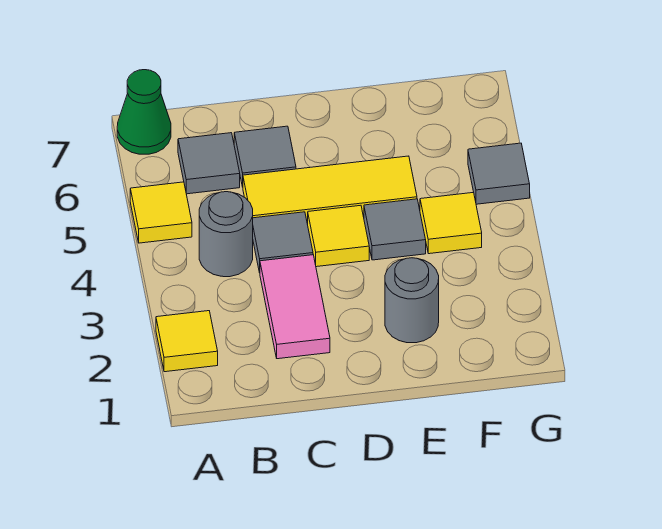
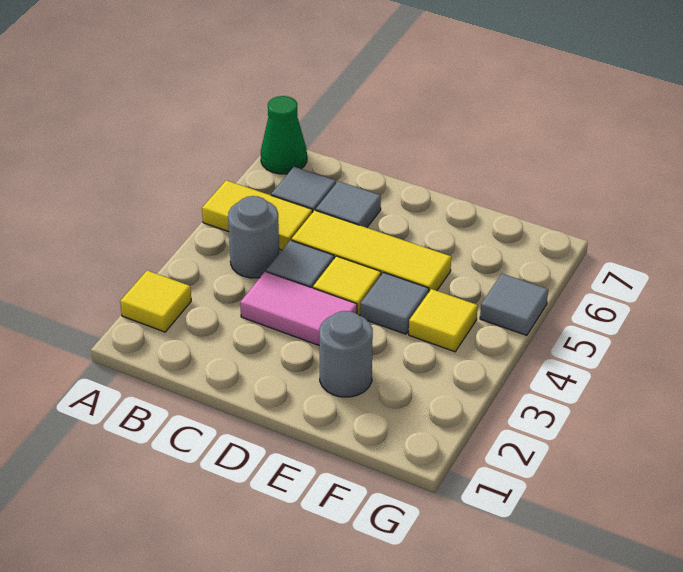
yellow 1x1 tile [130,182,192,243] -> yellow 1x2 tile [202,180,313,250]
pink 1x2 tile [260,255,330,359] -> pink 1x2 tile turned to [240,271,357,345]

